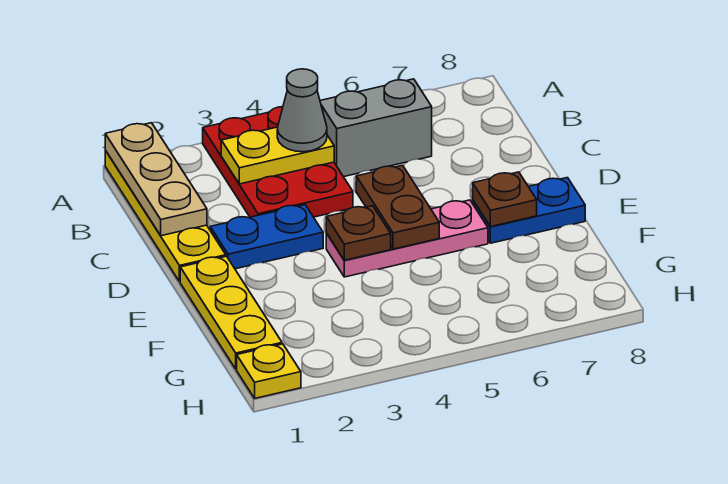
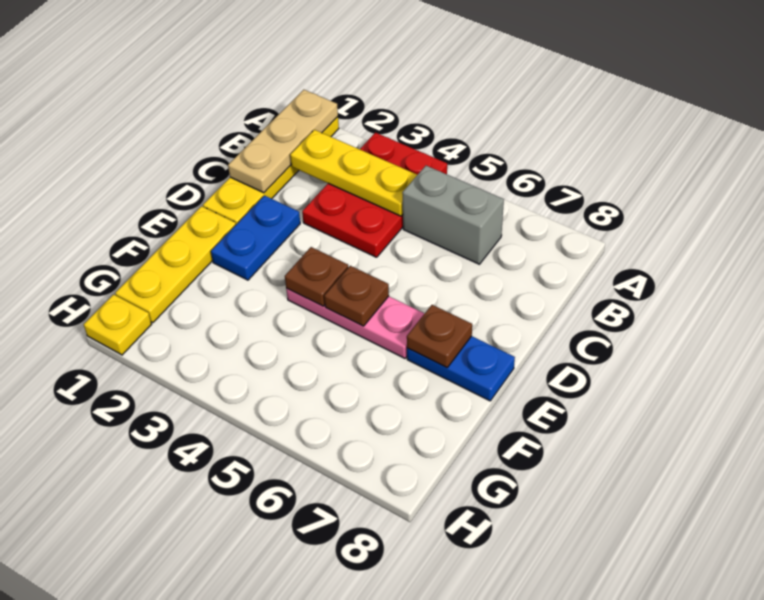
yellow 1x2 plate [221,127,334,184] -> yellow 1x3 plate [290,130,417,216]
grey 1x1 cone [277,69,327,152] -> none
blue 1x2 plate [210,205,323,269] -> blue 1x2 plate turned to [211,196,300,280]
brown 1x2 plate [356,165,439,249] -> brown 1x1 plate [324,266,389,326]

